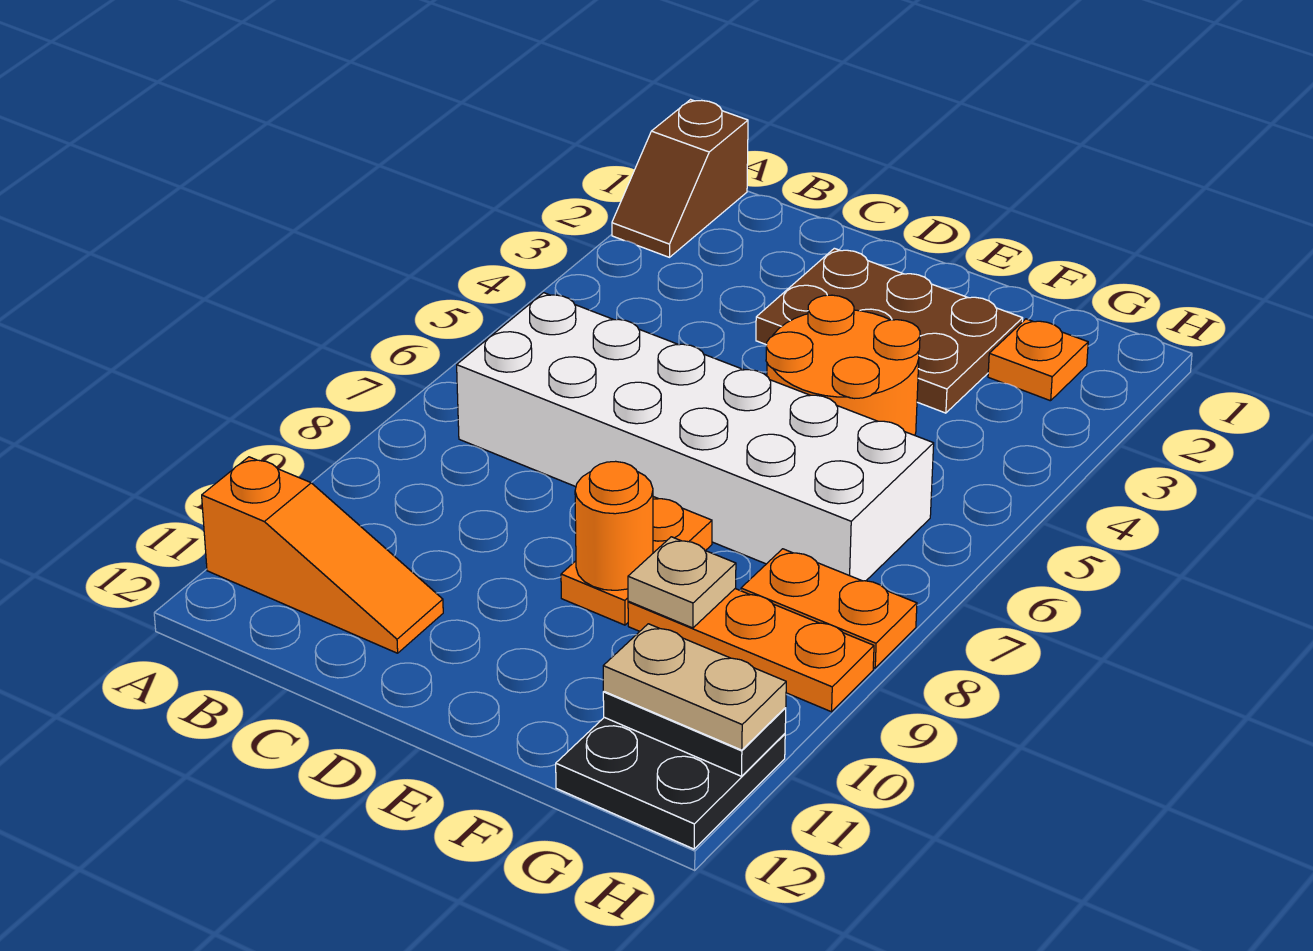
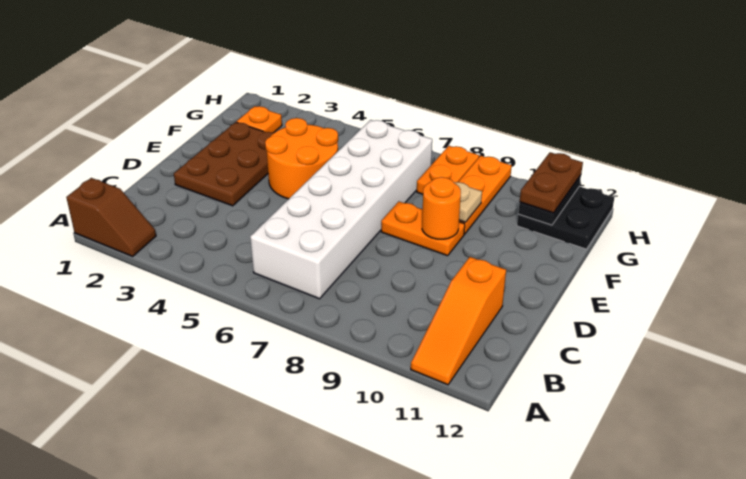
orange 1x3 slope [202,457,443,653] -> orange 1x3 slope turned to [411,257,506,385]
tan 1x2 plate [603,624,786,750] -> brown 1x2 plate [520,152,583,213]

